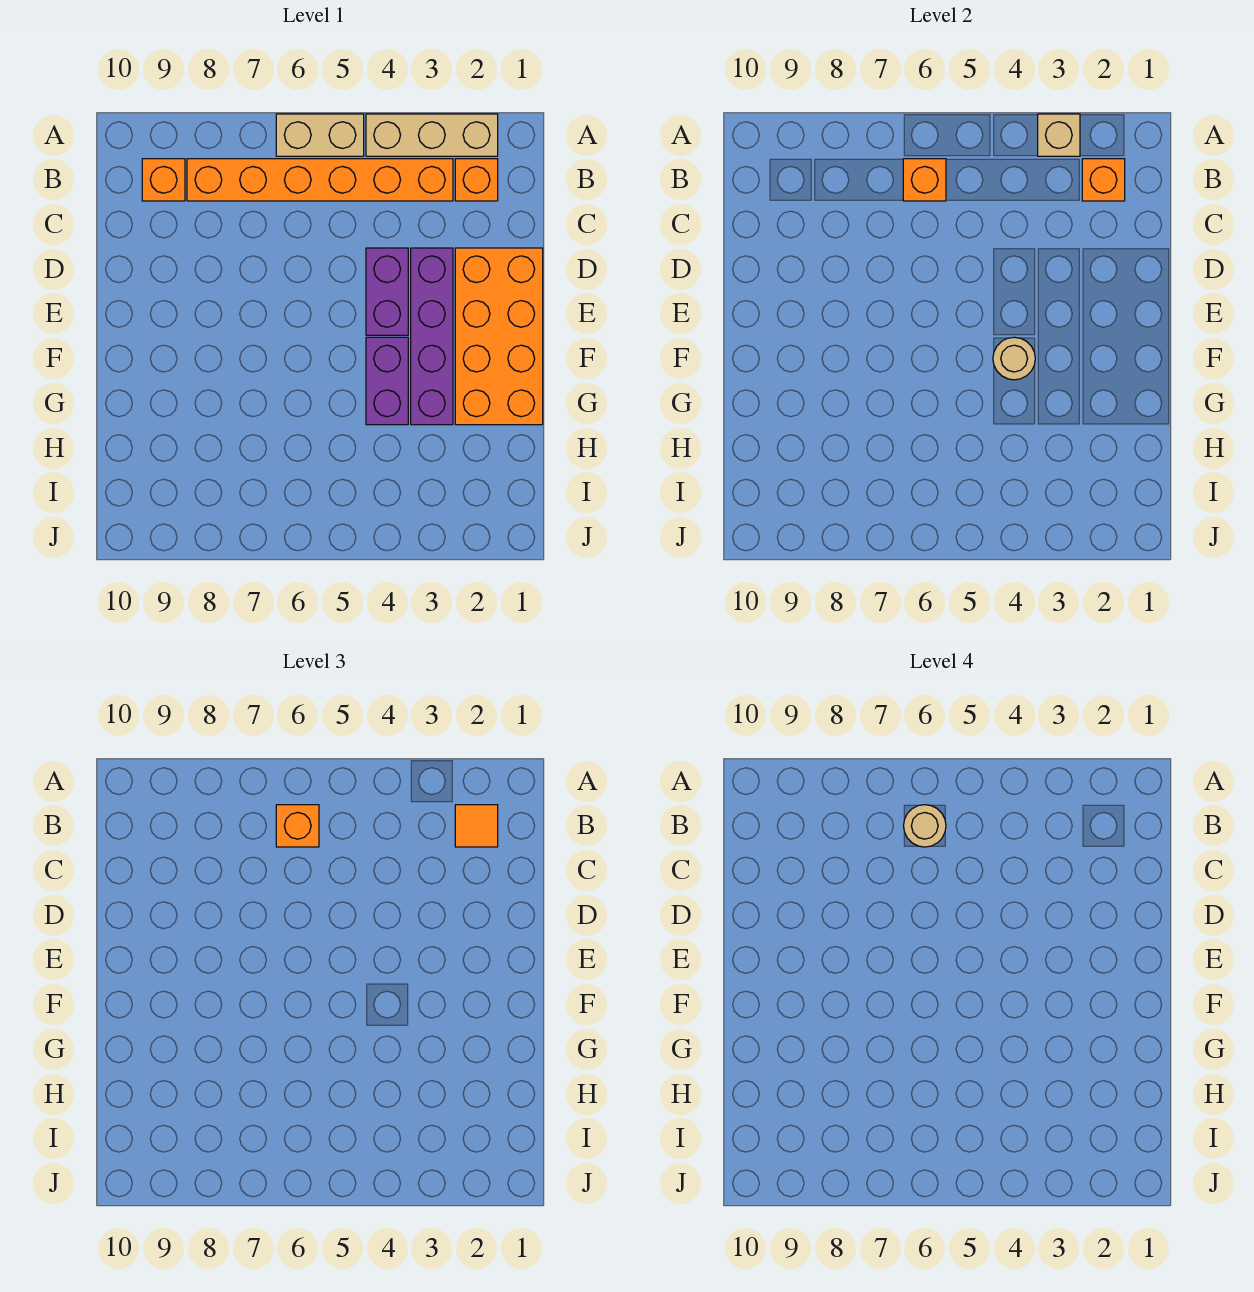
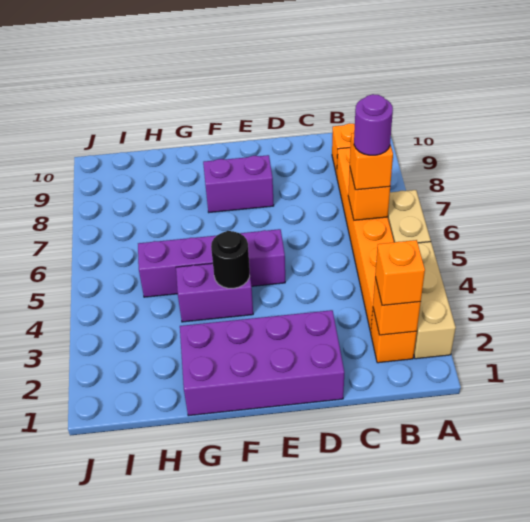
tan 1x1 brick [1038,114,1080,156] -> none
orange 1x1 tile [455,805,498,847] -> orange 1x1 brick [375,240,425,305]
tan 1x1 round brick [904,805,946,847] -> purple 1x1 round brick [354,94,393,155]
orange 2x4 brick [455,248,543,425] -> purple 2x4 brick [180,310,344,416]
purple 1x4 brick [411,248,453,425] -> purple 1x4 brick moved to [138,229,285,297]
purple 1x2 brick [366,248,408,335] -> purple 1x2 brick moved to [203,155,274,212]
tan 1x1 round brick [993,337,1035,380] -> black 1x1 round brick [211,231,250,288]

